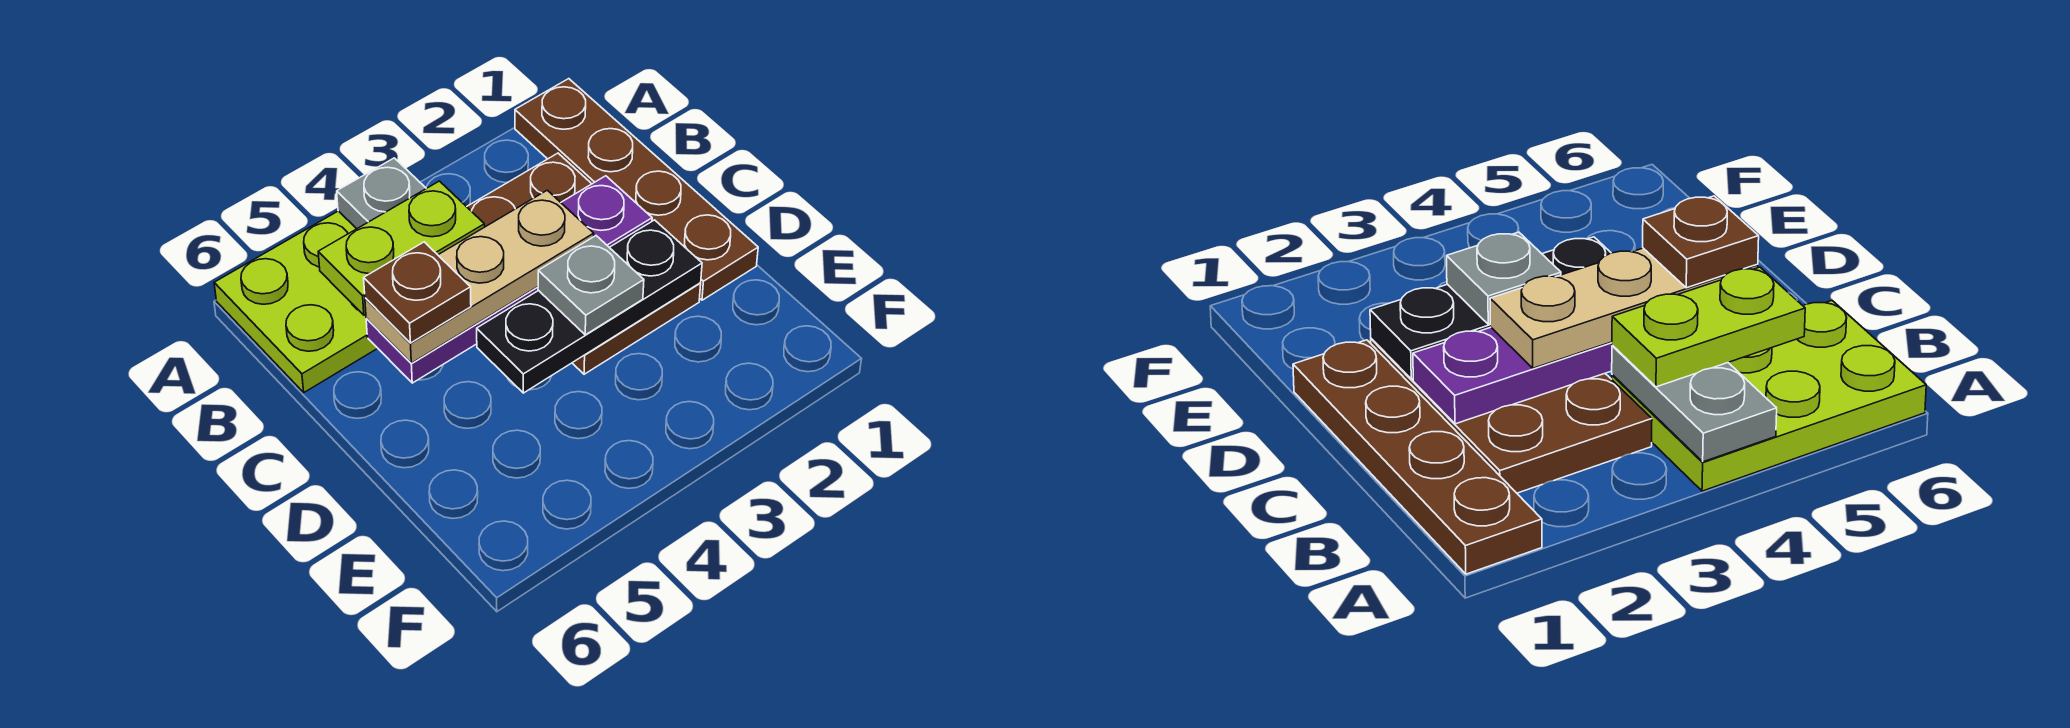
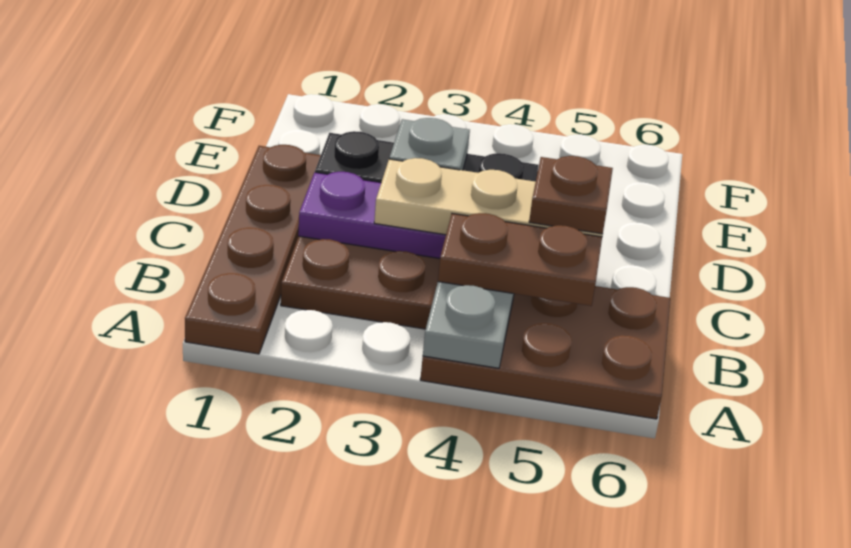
lime 2x3 plate [214,211,377,392] -> brown 2x3 plate [420,286,670,419]
lime 1x2 plate [318,181,485,315] -> brown 1x2 plate [438,213,602,306]

